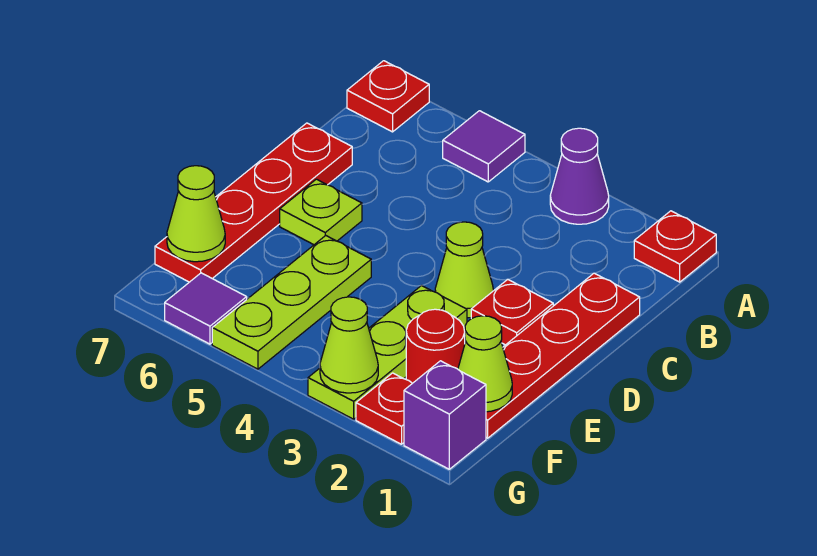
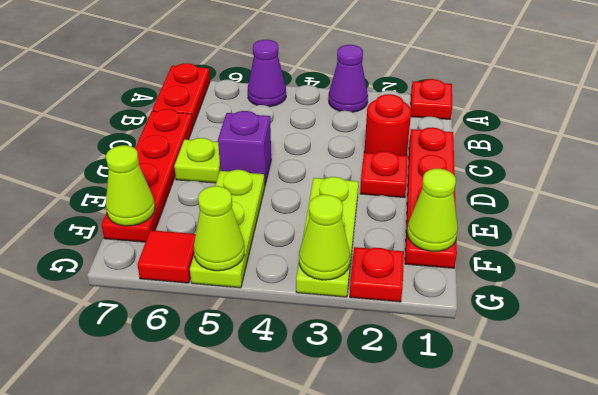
purple 1x1 tile [443,111,525,182] -> purple 1x1 cone [248,40,286,107]
red 1x1 plate [347,61,429,132] -> red 1x2 plate [152,63,210,126]
lime 1x1 cone [435,222,494,318] -> lime 1x1 cone moved to [194,186,244,271]
red 1x1 round brick [406,309,465,383] -> red 1x1 round brick moved to [364,94,411,156]
purple 1x1 brick [404,361,486,469] -> purple 1x1 brick moved to [218,111,271,185]
purple 1x1 tile [165,273,247,344] -> red 1x1 tile [137,230,196,283]

